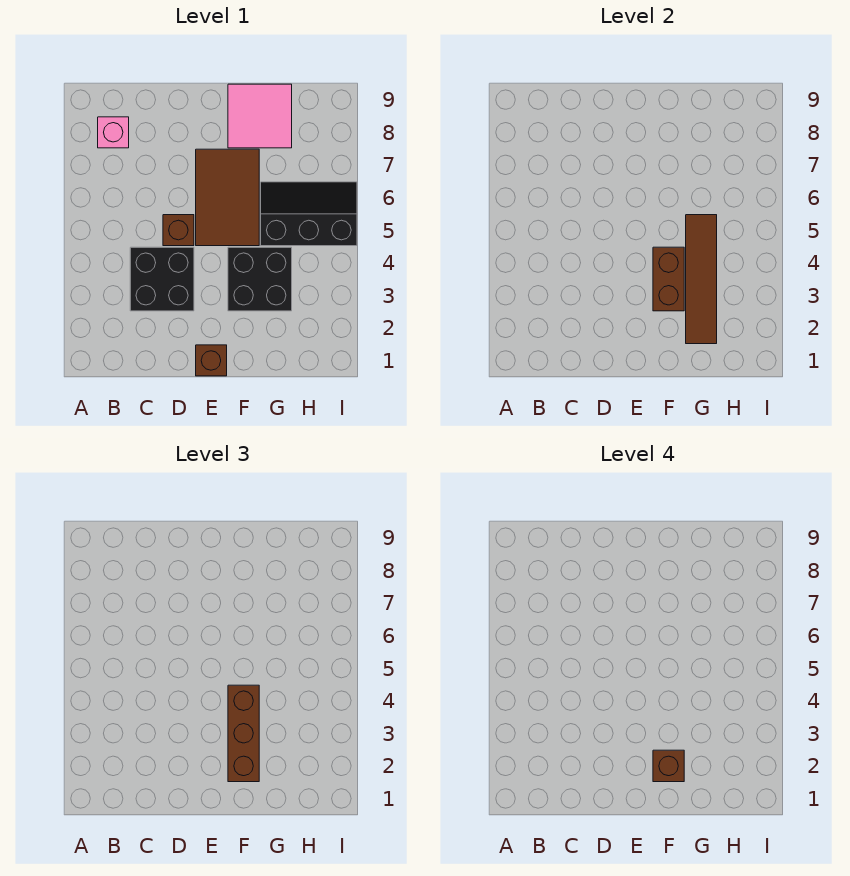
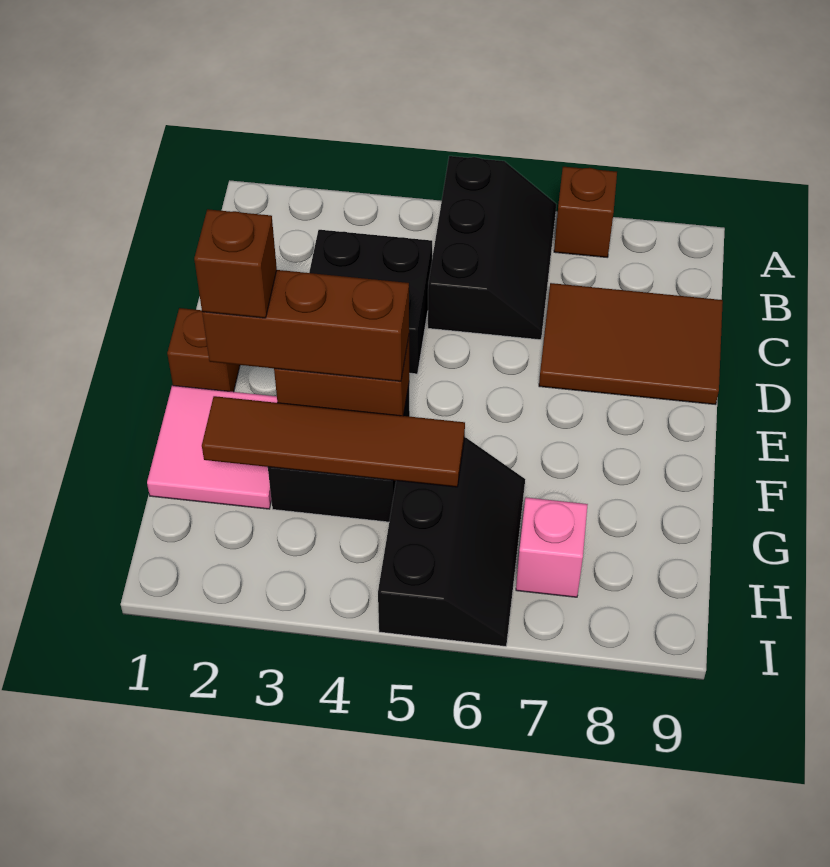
none -> black 2x3 slope [428,156,557,340]
pink 1x1 brick [98,117,129,148] -> pink 1x1 brick moved to [516,498,588,597]
brown 1x1 brick [163,215,194,246] -> brown 1x1 brick moved to [554,167,617,257]
brown 2x3 tile [196,149,259,246] -> brown 2x3 tile moved to [539,283,723,405]
pink 2x2 tile [228,84,292,148] -> pink 2x2 tile moved to [147,386,277,509]

